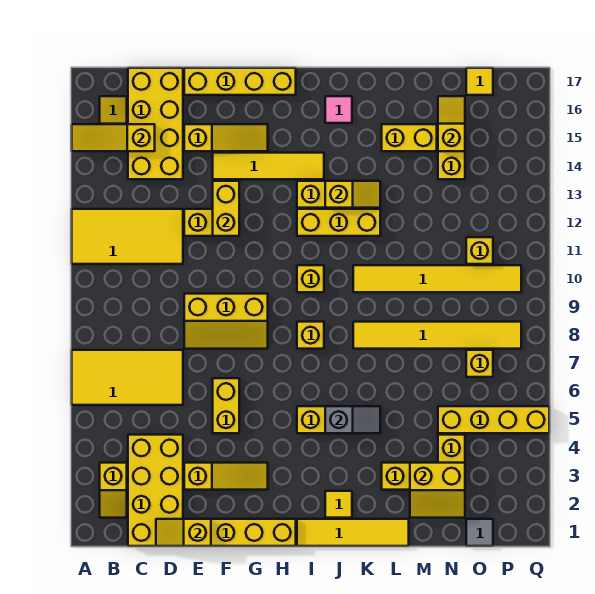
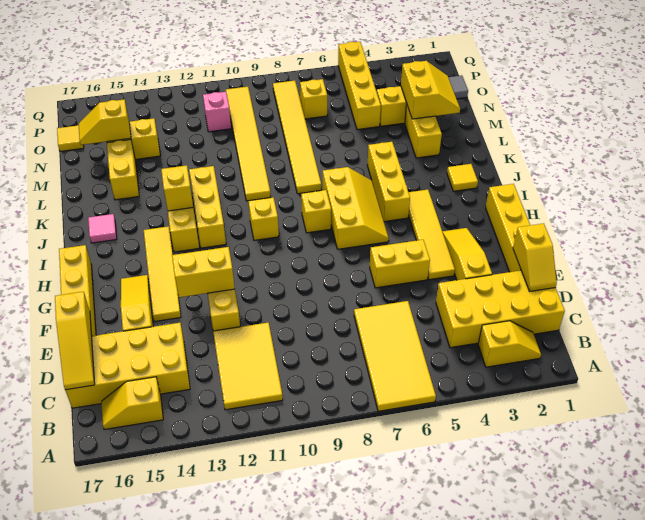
yellow 2x4 tile [72,209,183,264] -> yellow 2x3 tile [213,323,283,410]
yellow 1x3 slope [72,124,155,151] -> yellow 1x3 slope moved to [55,292,95,390]
yellow 2x3 slope [184,294,268,349] -> yellow 2x3 slope moved to [323,167,389,249]
yellow 1x4 tile [297,519,409,546] -> yellow 1x4 tile moved to [408,190,455,280]
grey 1x2 slope [325,406,380,433] -> none
yellow 1x1 brick [466,237,493,264] -> pink 1x1 brick [203,92,231,132]

